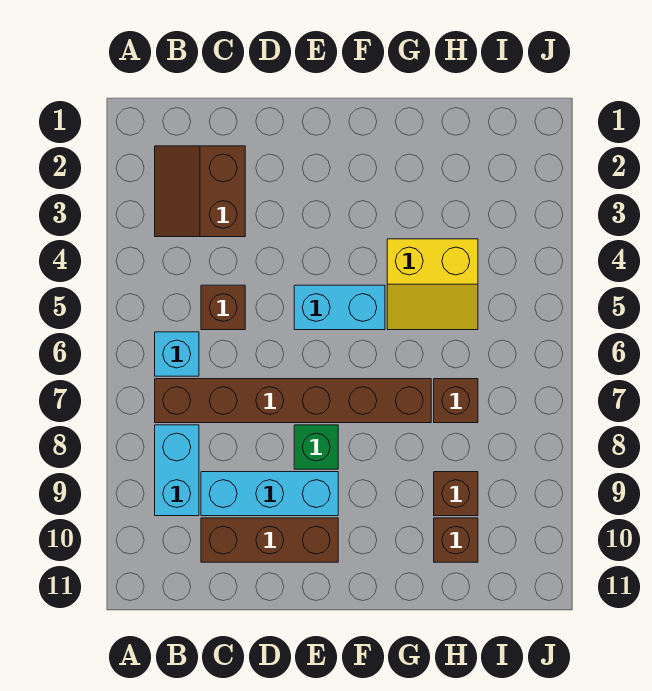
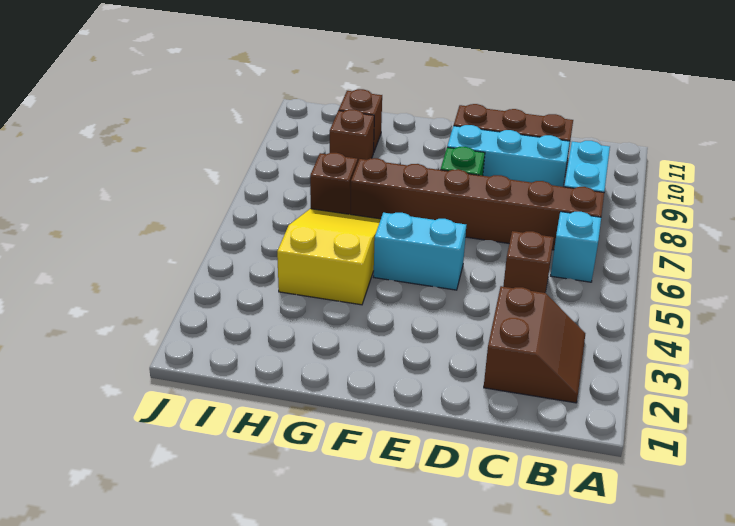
yellow 2x2 slope [387,239,478,330] -> yellow 2x3 slope [277,209,381,305]

